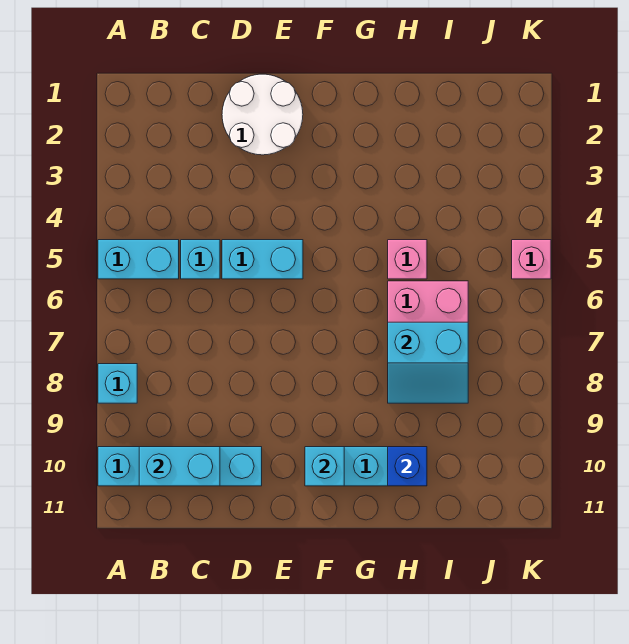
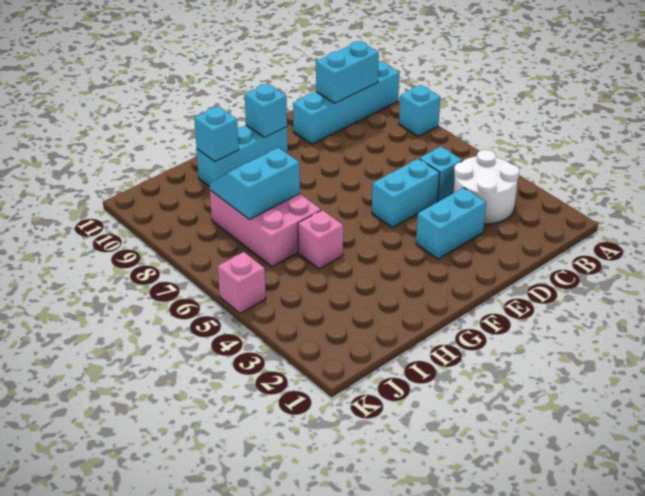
cyan 1x2 brick [98,240,179,279] -> cyan 1x2 brick moved to [416,188,486,259]
white 2x2 round brick [222,74,303,155] -> white 2x2 round brick moved to [453,150,519,224]
blue 1x1 brick [388,447,427,486] -> cyan 1x1 brick [194,106,239,161]

